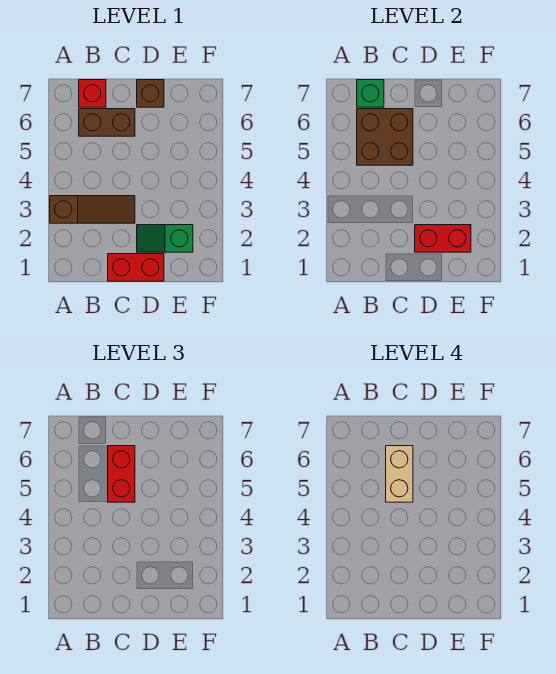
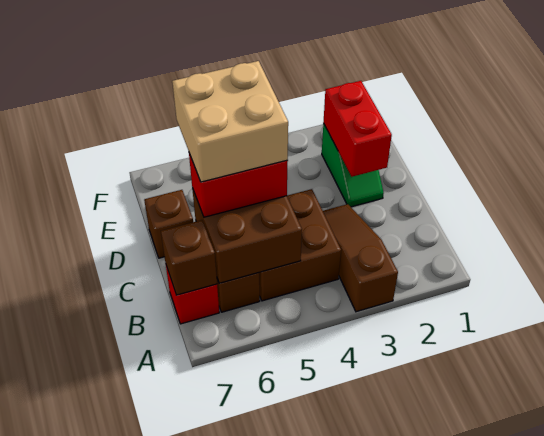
none -> brown 2x2 brick [259,189,341,301]
green 1x1 brick [357,80,384,107] -> brown 1x1 brick [161,220,217,295]
red 1x2 brick [108,254,164,281] -> none
tan 1x2 brick [386,446,413,502] -> tan 2x2 brick [172,61,288,182]

